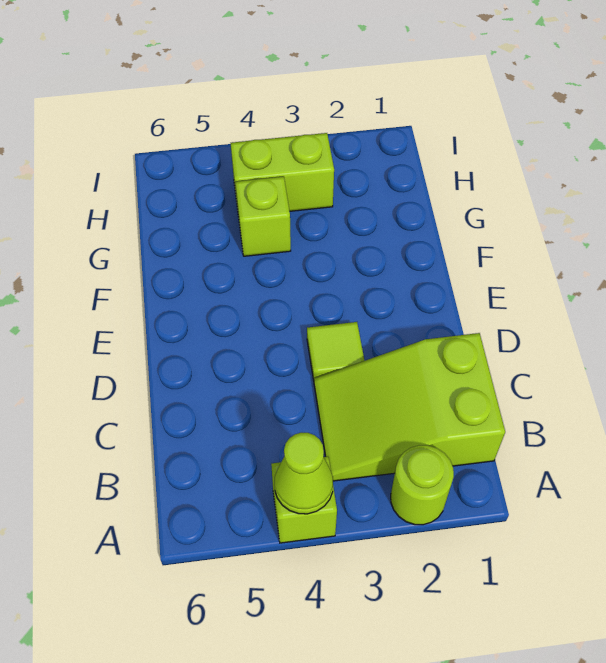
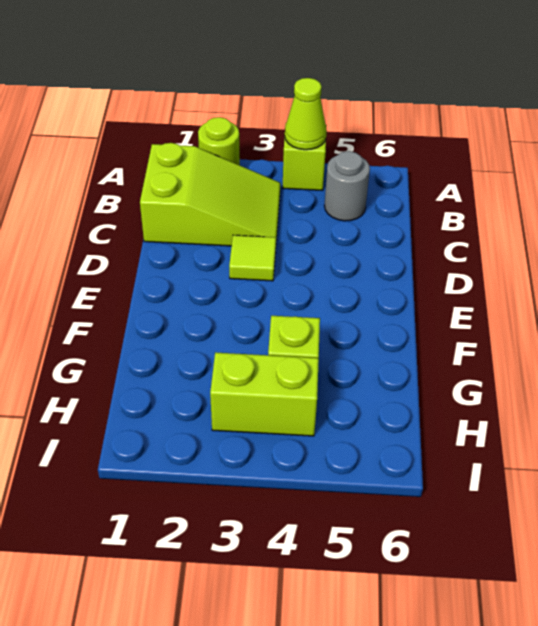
none -> grey 1x1 round brick [324,151,370,221]

